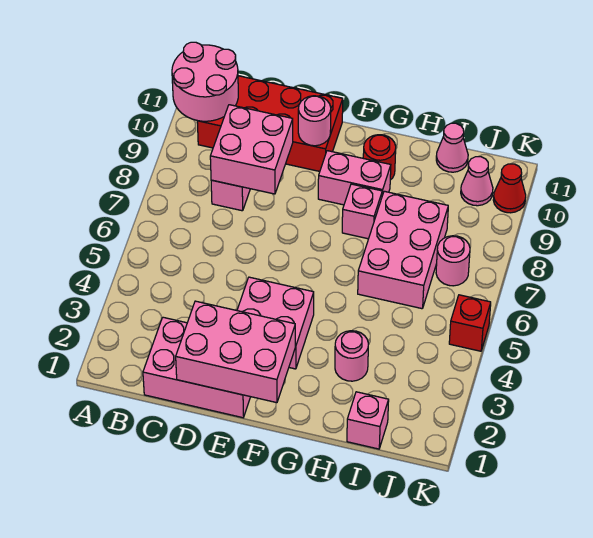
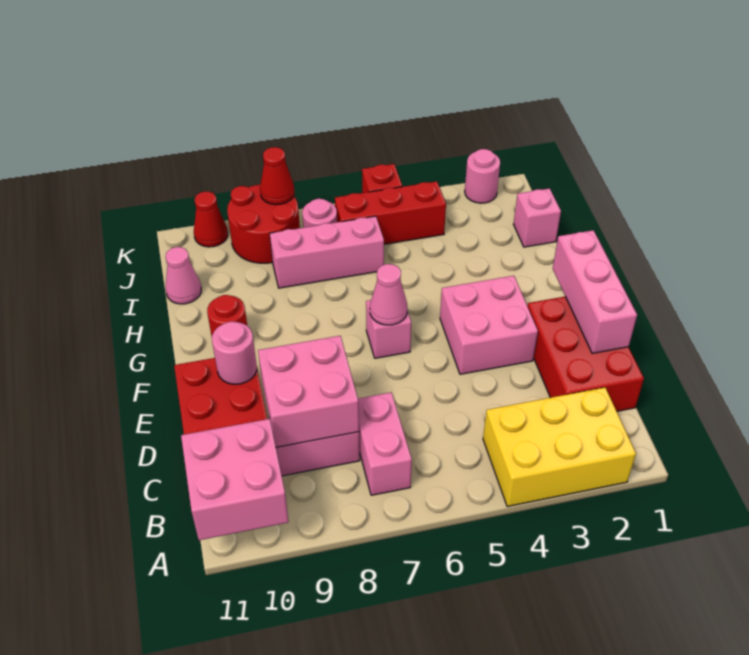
none -> yellow 2x3 brick [483,387,636,507]
pink 2x2 round brick [172,42,238,121] -> pink 2x2 brick [181,419,289,540]
pink 2x3 brick [143,317,250,418] -> red 2x3 brick [528,296,644,411]
pink 2x3 brick [176,301,295,403] -> pink 1x3 brick [553,230,637,353]
pink 1x2 brick [318,151,391,205] -> pink 1x2 brick moved to [358,392,412,495]
pink 1x1 brick [342,184,382,239] -> pink 1x1 brick moved to [366,300,411,358]
pink 1x1 round brick [335,331,368,381] -> pink 1x1 round brick moved to [465,149,500,203]
pink 2x3 brick [358,191,448,309] -> pink 1x3 brick [270,216,384,288]
none -> red 1x3 brick [335,181,446,244]
none -> red 2x2 round brick [227,185,300,263]
pink 1x1 cone [461,157,493,206] -> pink 1x1 cone moved to [370,264,407,325]
none -> red 1x1 cone [260,147,294,205]

